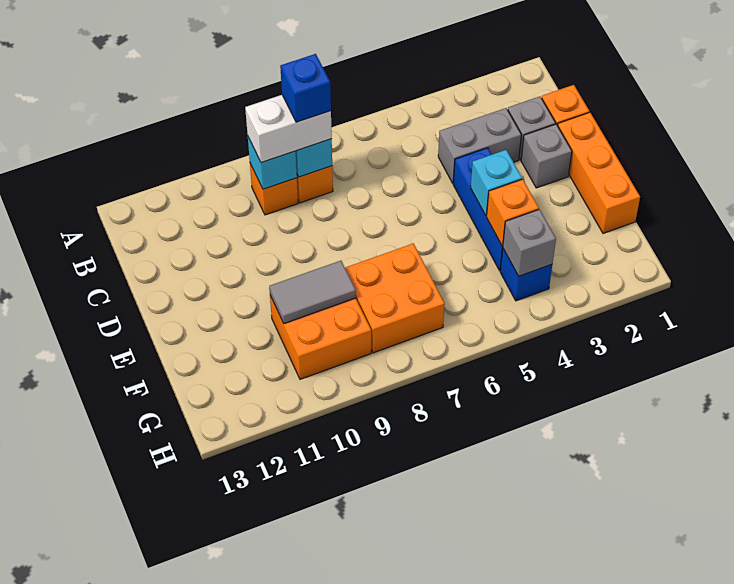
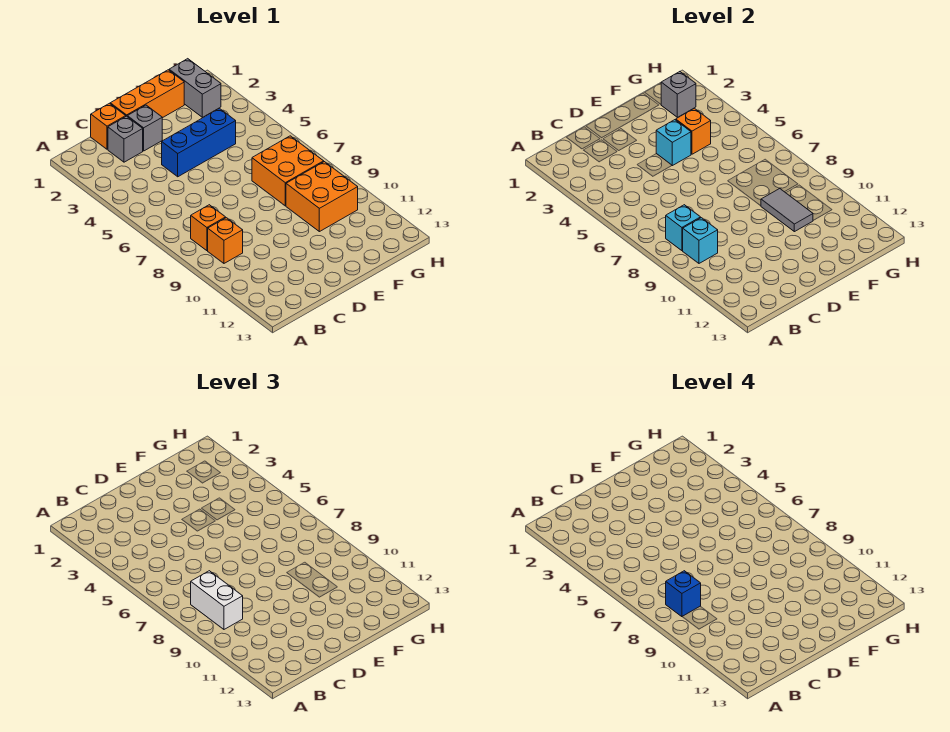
grey 1x2 brick [438,108,521,183] -> grey 1x2 brick moved to [169,59,221,117]
blue 1x1 brick [500,249,552,301] -> none
grey 1x1 brick [503,209,556,276] -> grey 1x1 brick moved to [661,72,696,117]

